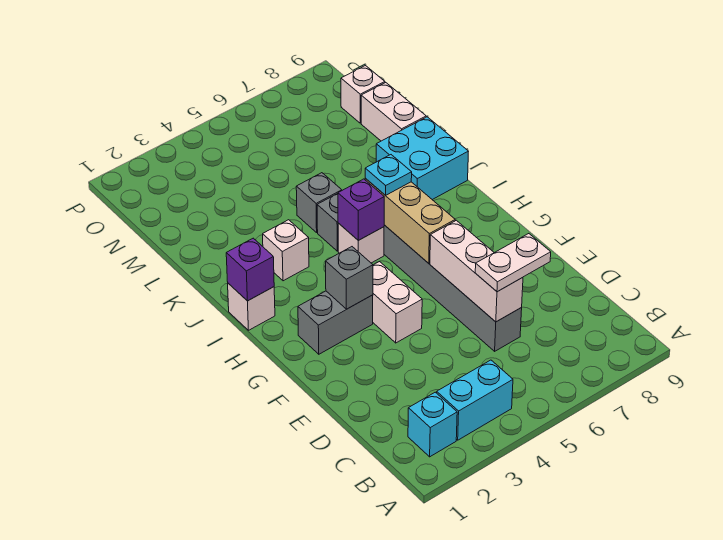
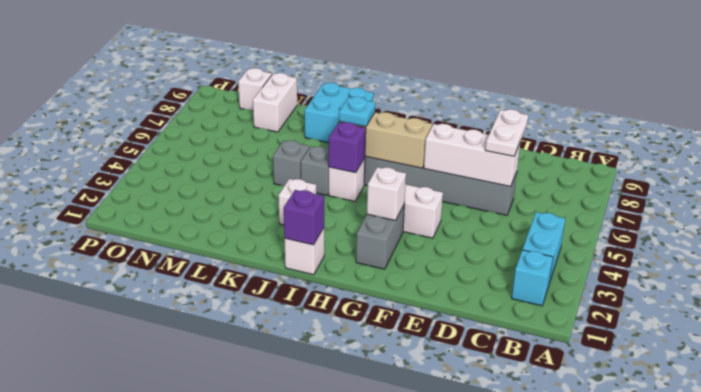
grey 1x1 brick [326,247,373,309] -> white 1x1 brick [367,167,406,220]
white 1x2 brick [361,83,426,141] -> white 1x2 brick turned to [253,73,297,132]

